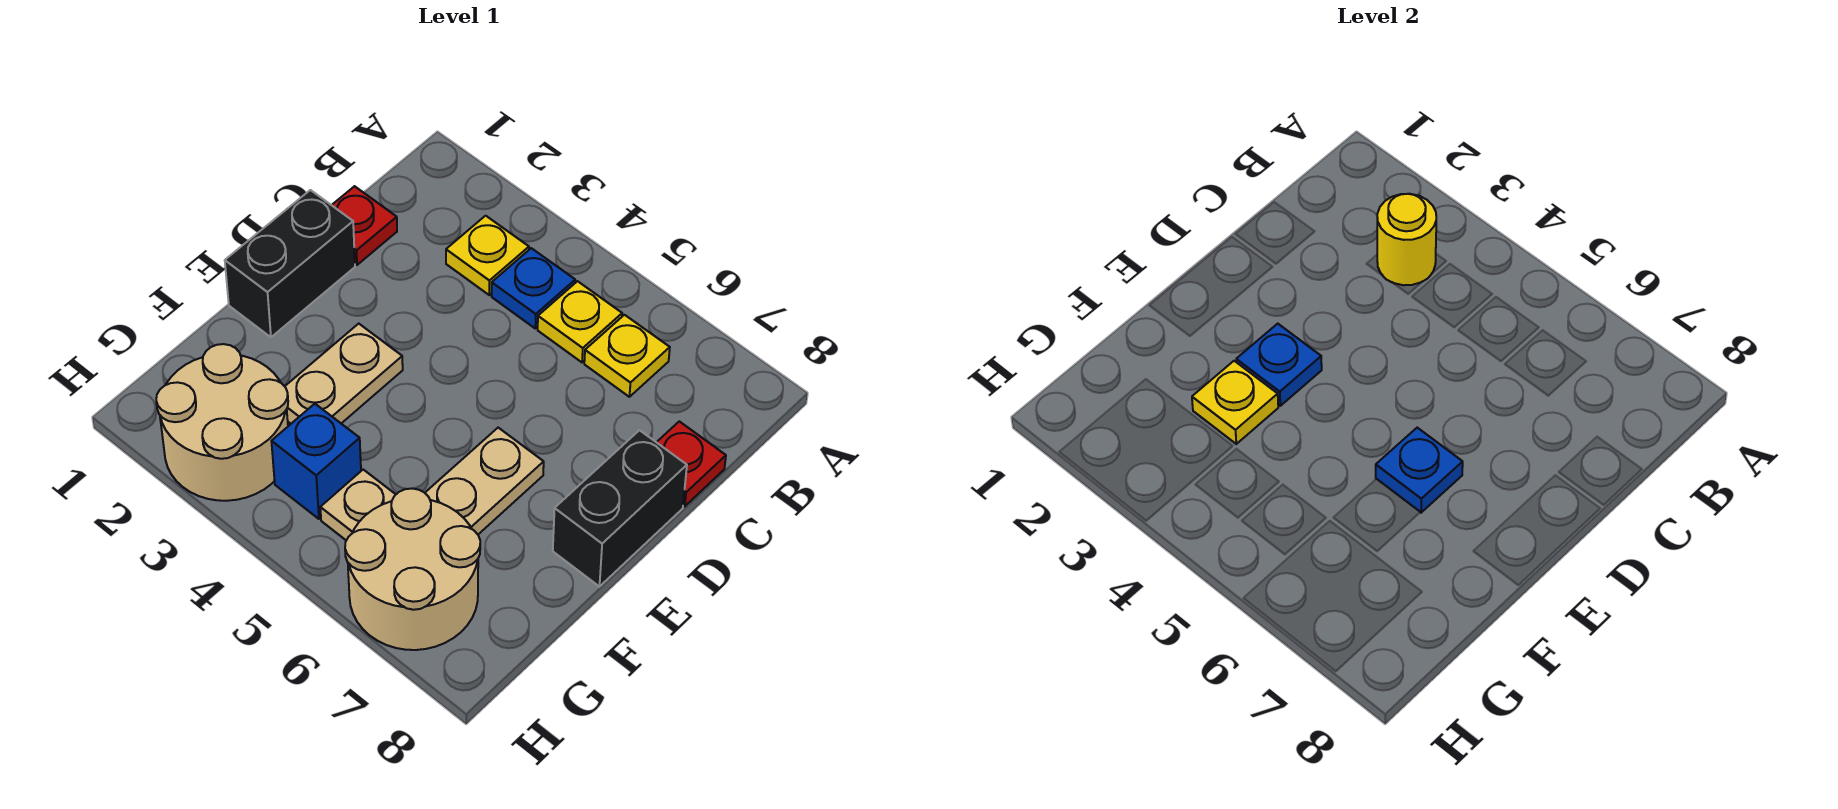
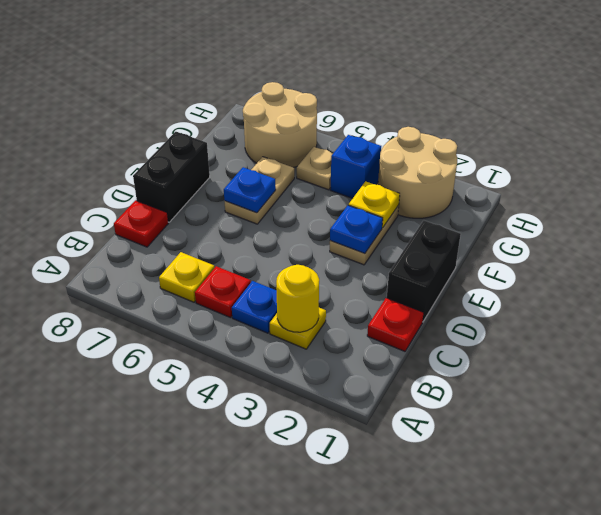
yellow 1x1 plate [538,281,622,362] -> red 1x1 plate [195,266,251,318]

